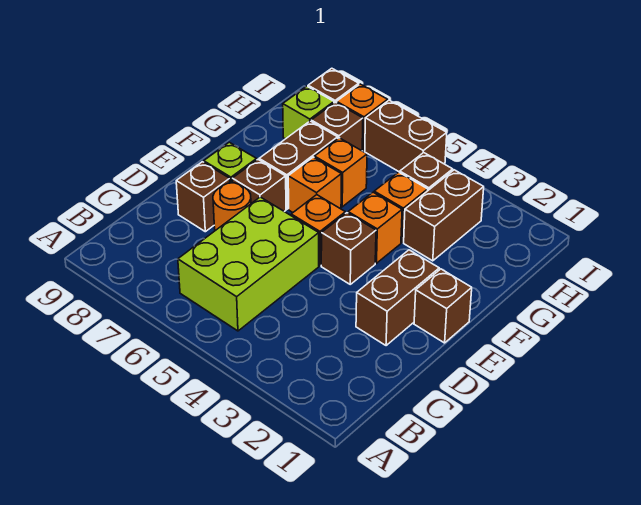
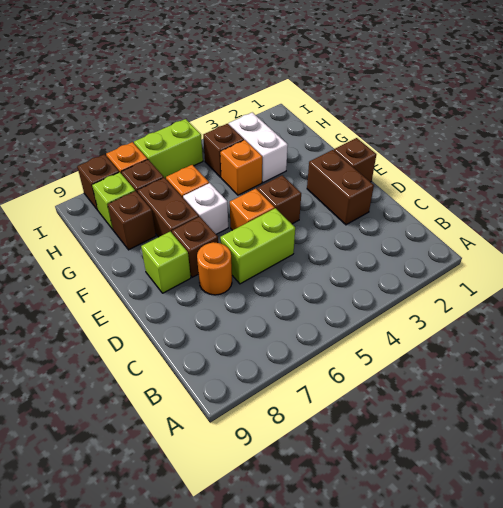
lime 2x3 brick [178,197,319,331] -> lime 1x2 brick [220,208,295,284]
brown 1x1 brick [176,162,230,232] -> brown 1x1 brick moved to [108,191,156,250]
orange 1x1 brick [348,192,402,263] -> none
orange 1x1 brick [288,157,341,212] -> white 1x1 brick [183,183,228,234]
brown 1x2 brick [404,170,484,261] -> white 1x2 brick [229,112,288,183]
brown 1x2 brick [365,100,447,172] -> lime 1x2 brick [134,119,203,179]

